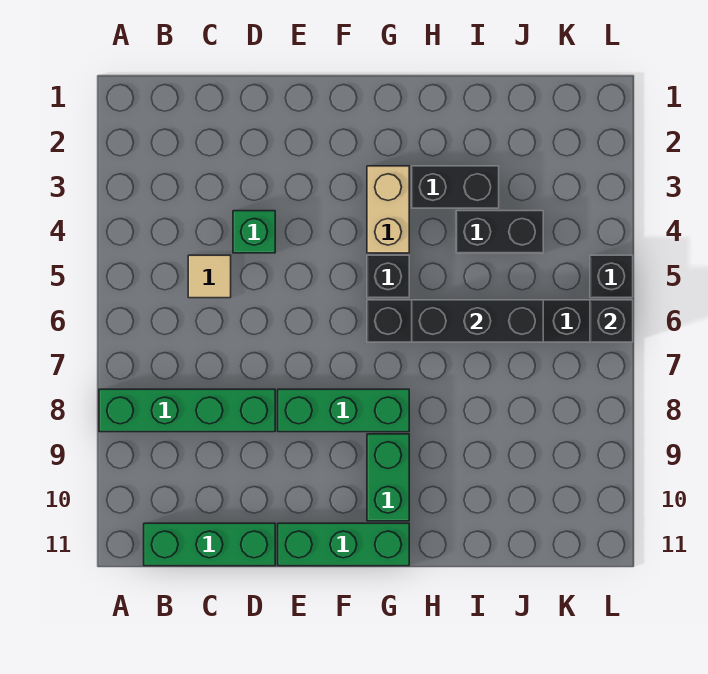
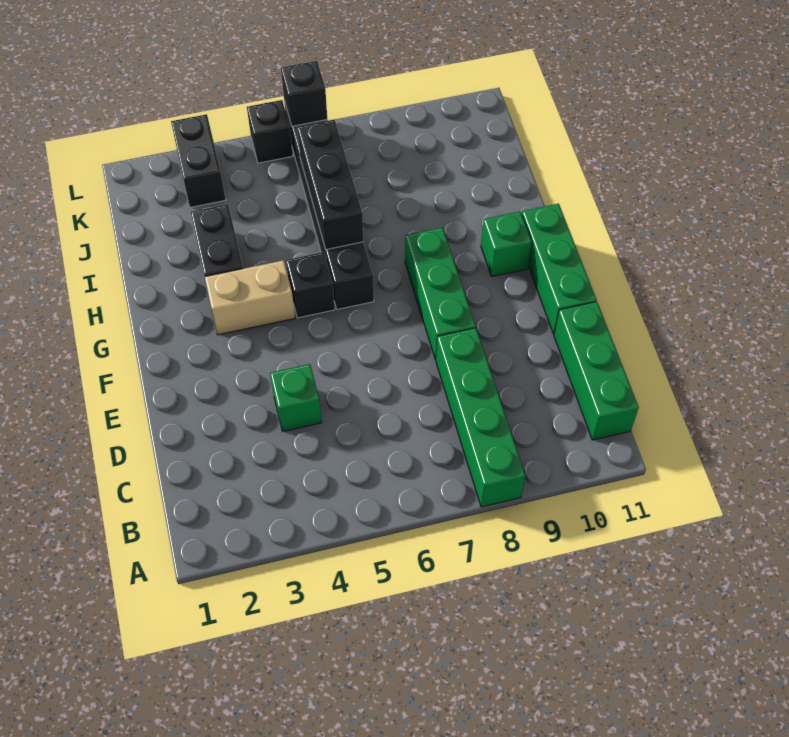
tan 1x1 tile [188,255,231,298] -> none
green 1x2 brick [367,434,409,521] -> green 1x1 brick [481,212,532,277]
black 1x2 brick [456,211,543,253] -> black 1x2 brick moved to [171,114,226,207]

